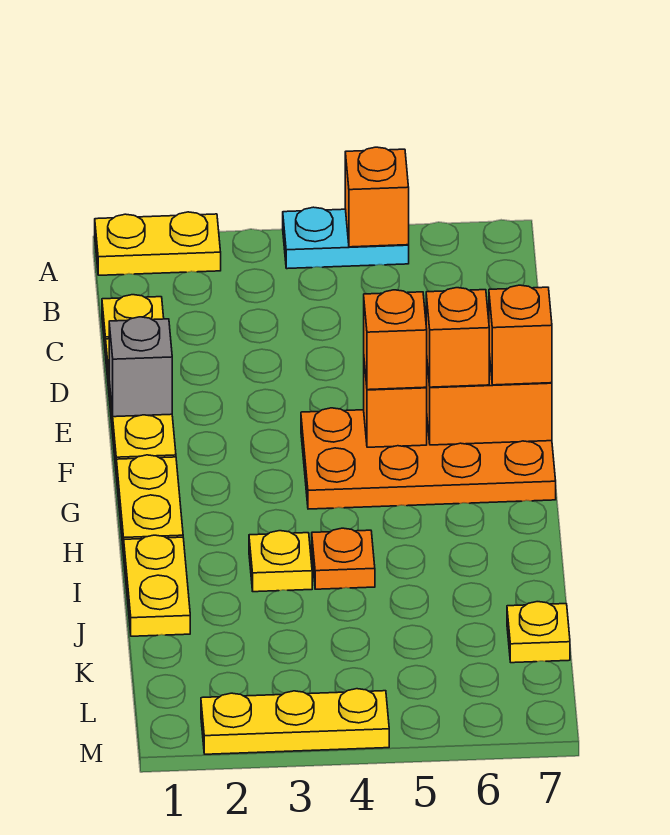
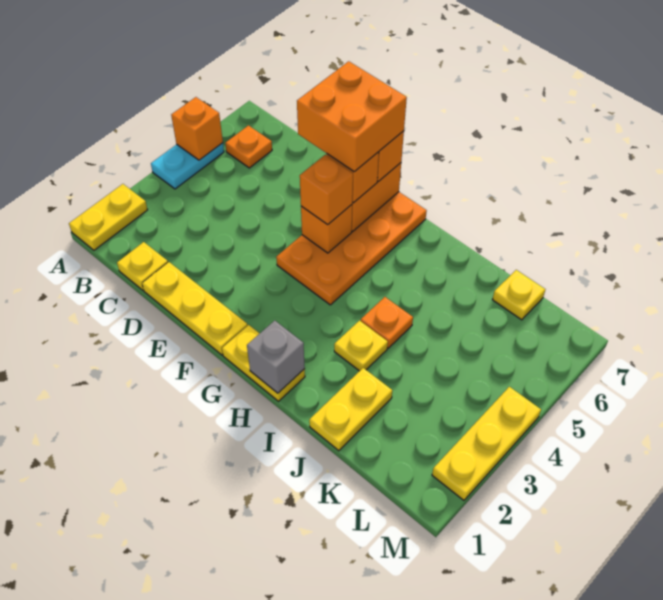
none -> orange 1x1 plate [225,126,272,168]
grey 1x1 brick [109,317,172,417] -> grey 1x1 brick moved to [247,321,305,393]
none -> orange 2x2 brick [297,61,407,172]
yellow 1x2 plate [124,535,190,636] -> yellow 1x2 plate turned to [309,368,392,451]

